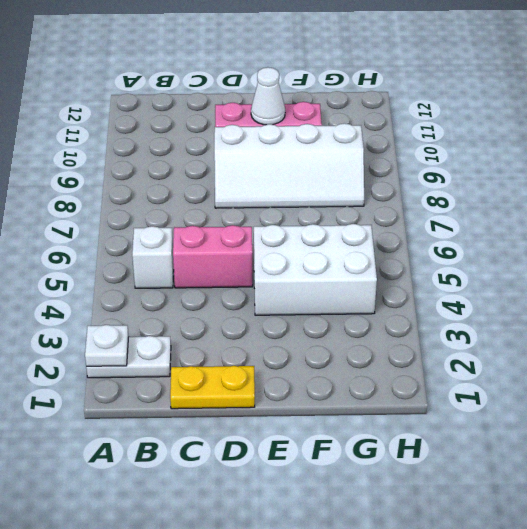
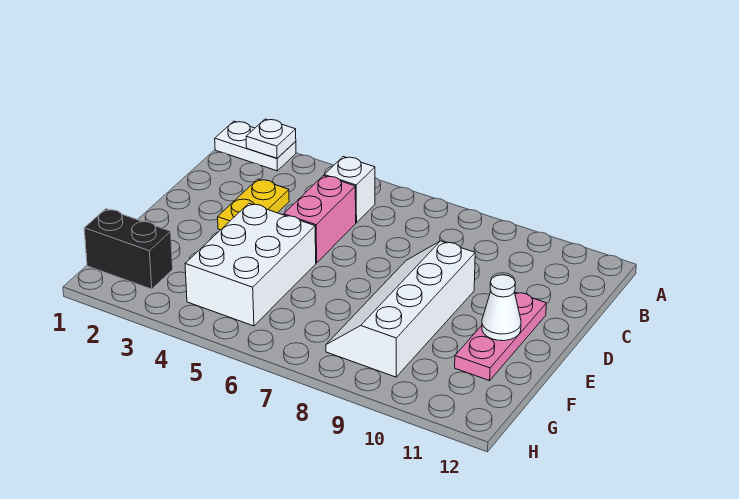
white 1x2 plate [86,336,171,378] -> white 1x2 plate turned to [215,121,296,171]
yellow 1x2 plate [170,366,255,409] -> yellow 1x2 plate moved to [218,179,289,230]
none -> black 1x2 brick [84,209,173,289]

